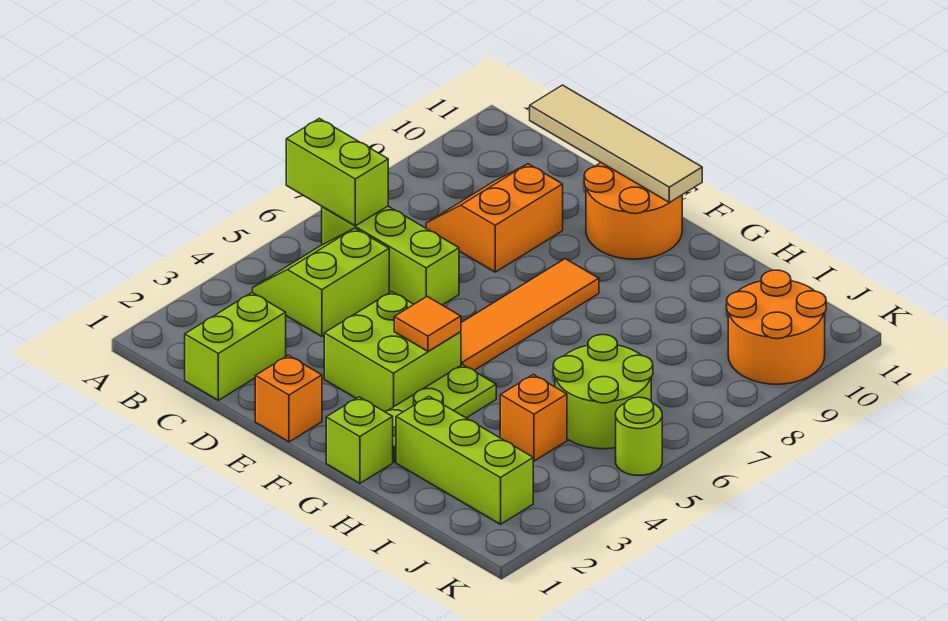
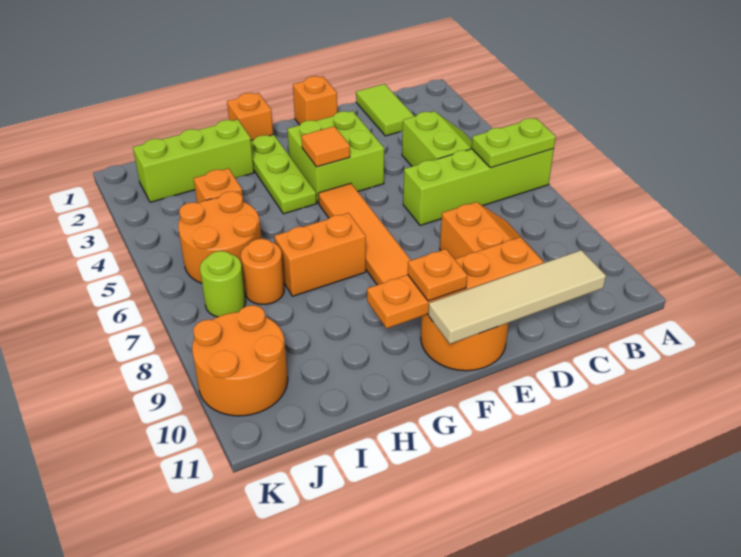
lime 1x2 brick [286,119,388,226] -> lime 1x2 plate [472,118,556,168]
lime 1x3 brick [322,206,459,305] -> lime 1x4 brick [403,149,554,225]
lime 1x2 brick [185,293,286,400] -> lime 1x2 tile [356,84,415,136]
none -> orange 1x4 plate [367,237,543,329]
none -> orange 1x1 plate [408,249,467,301]
lime 1x1 brick [326,397,393,483] -> orange 1x1 brick [227,93,273,140]
none -> orange 1x2 brick [274,213,366,296]
lime 2x2 round brick [553,335,653,449] -> orange 2x2 round brick [178,191,261,283]
none -> orange 1x1 round brick [241,239,284,304]
lime 1x1 round brick [616,397,662,475] -> lime 1x1 round brick moved to [200,251,246,317]

